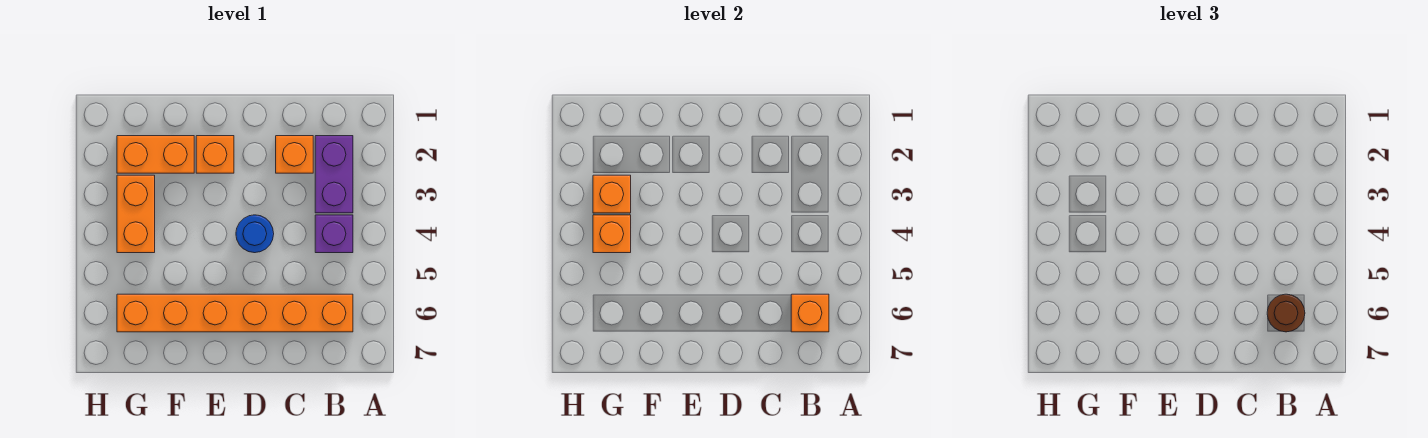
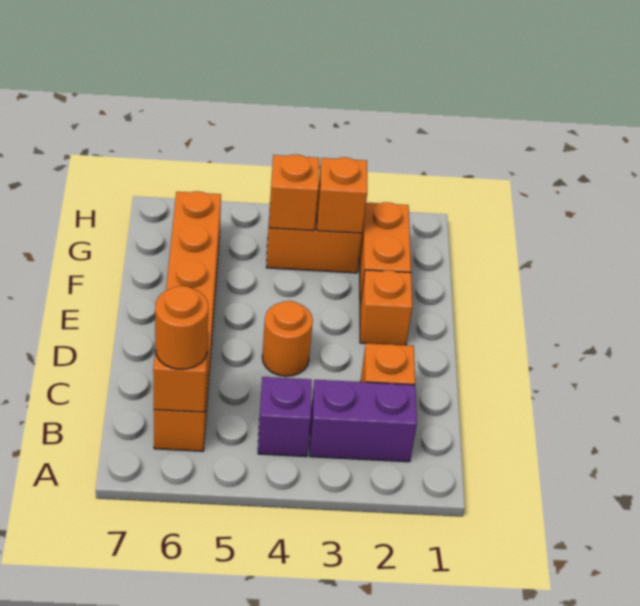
brown 1x1 round brick [1267,294,1305,332] -> orange 1x1 round brick [155,286,209,369]
blue 1x1 round brick [236,215,274,253] -> orange 1x1 round brick [262,301,313,376]

